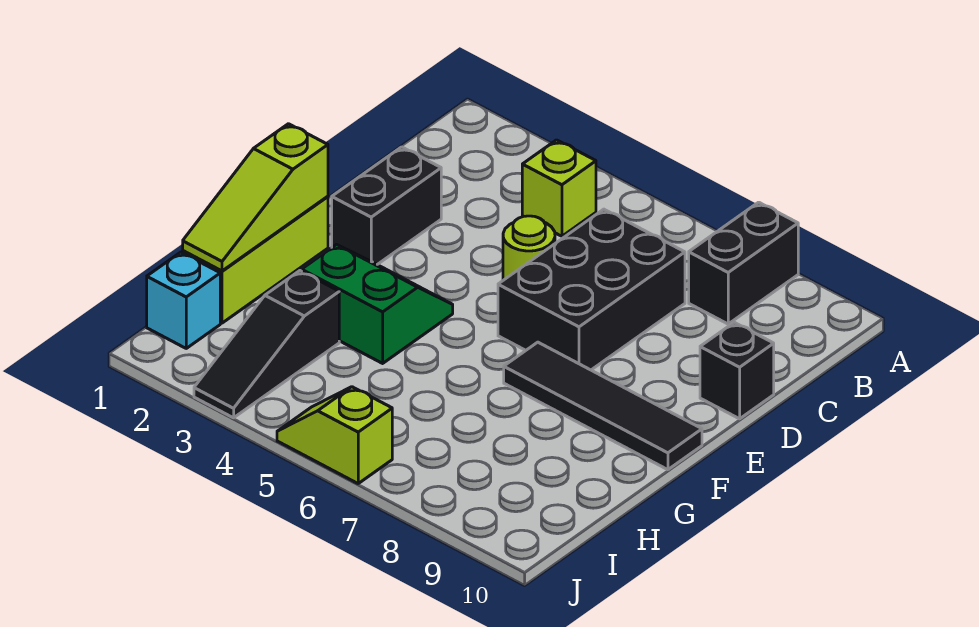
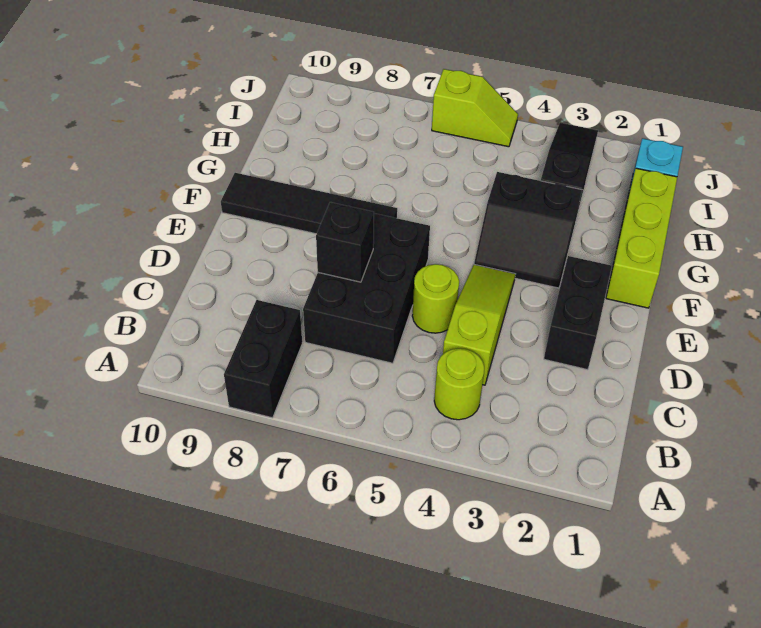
lime 1x1 brick [522,140,596,236] -> lime 1x1 round brick [434,348,484,420]
black 1x1 brick [700,322,774,419] -> black 1x1 brick moved to [316,202,374,282]
lime 1x3 slope [183,124,328,271] -> lime 1x3 slope moved to [443,265,515,385]
green 2x2 slope [302,245,453,363] -> black 2x2 slope [474,172,582,288]

